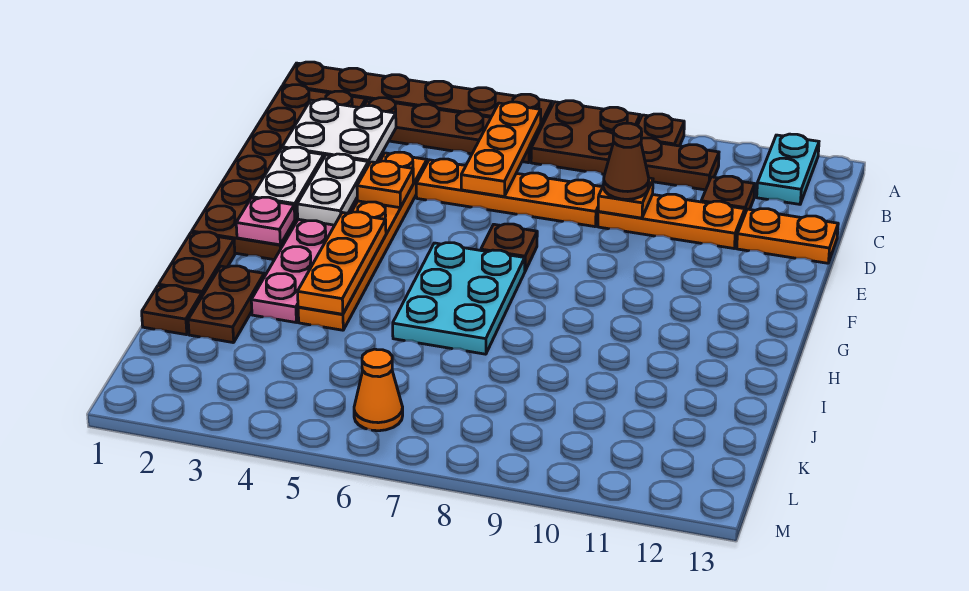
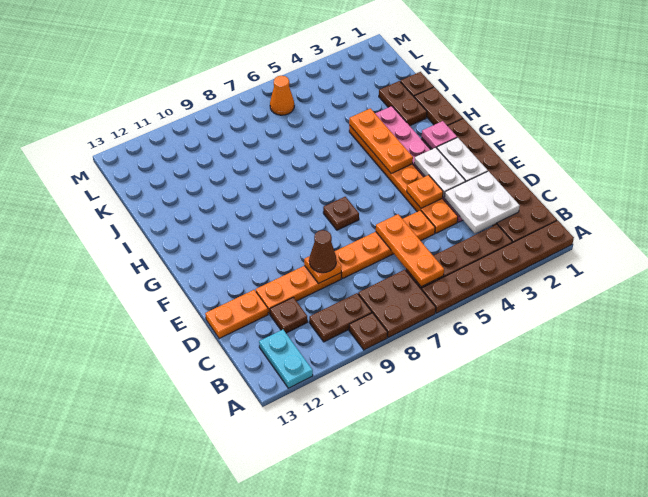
cyan 2x3 plate [393,243,525,354] -> none

